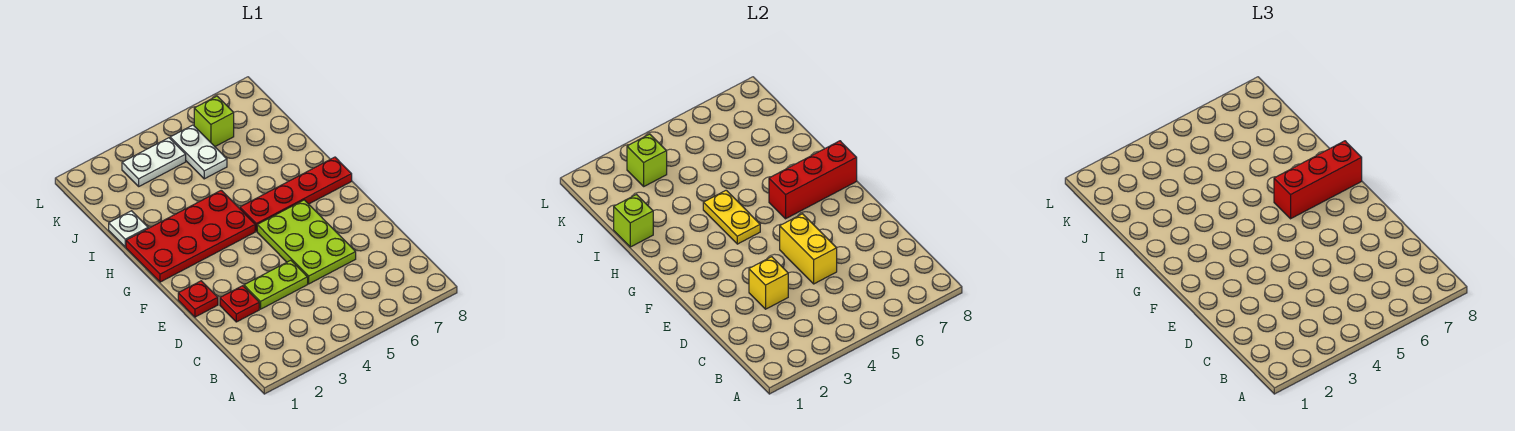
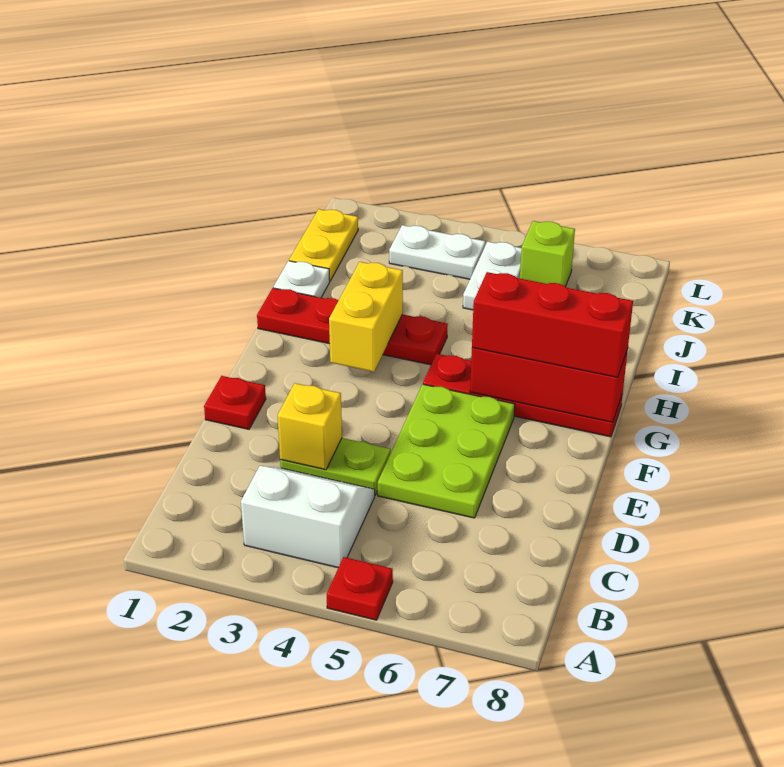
none -> white 2x2 slope [241,466,375,568]
red 1x1 plate [220,286,259,322] -> red 1x1 plate moved to [327,557,393,620]
yellow 1x2 brick [780,214,837,284] -> yellow 1x2 brick moved to [329,262,403,372]
red 2x4 plate [126,190,255,282] -> red 1x4 plate [257,288,448,365]
yellow 1x2 plate [703,190,760,244] -> yellow 1x2 plate moved to [289,209,358,281]
lime 1x1 brick [614,195,653,247] -> none
lime 1x1 brick [627,134,667,186] -> none

